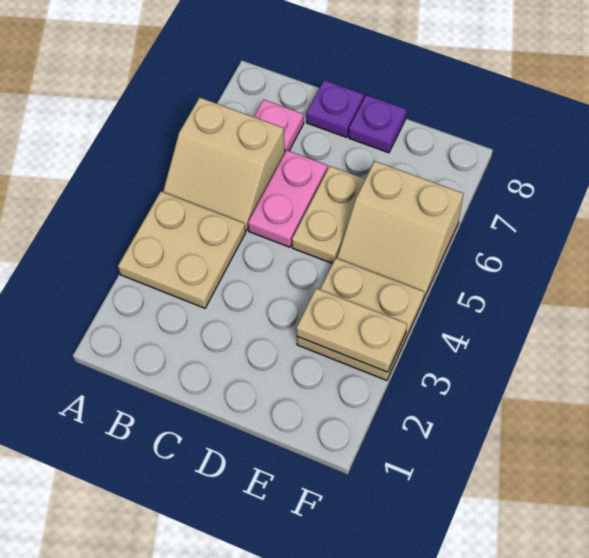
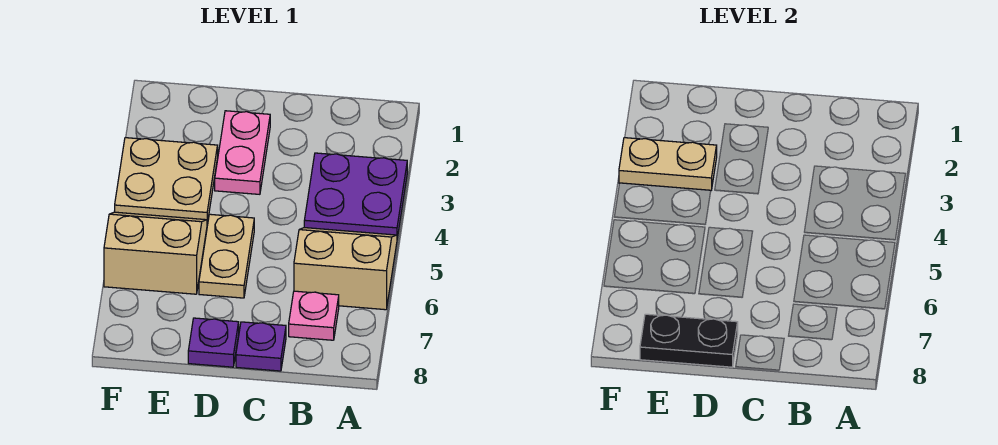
tan 2x2 plate [118,192,246,308] -> purple 2x2 plate [304,153,407,238]
pink 1x2 plate [248,150,327,247] -> pink 1x2 plate moved to [215,111,270,194]
none -> black 1x2 plate [640,314,738,367]

